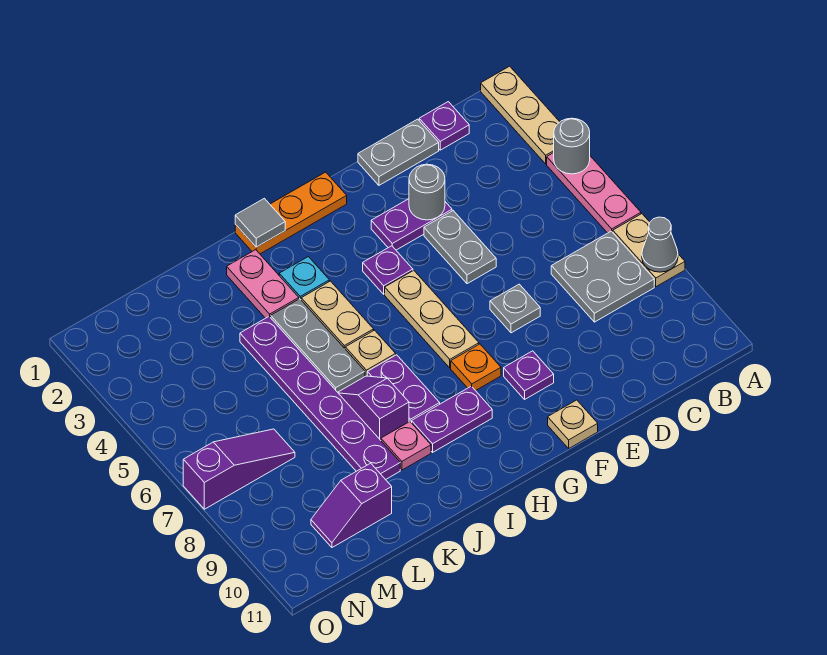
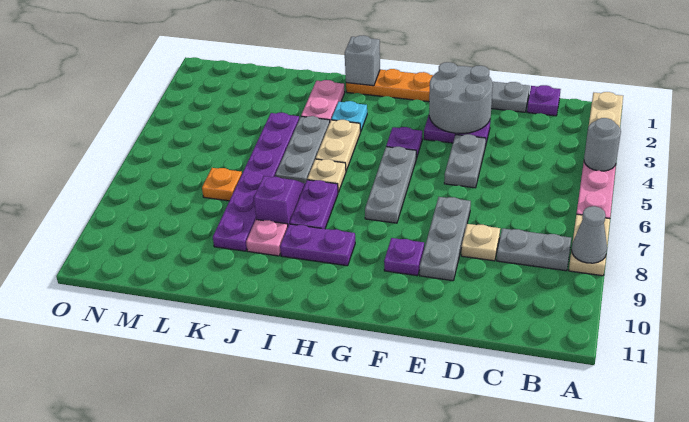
grey 2x2 plate [551,231,654,322] -> grey 1x2 plate [497,228,571,271]
grey 1x1 round brick [409,164,445,220] -> grey 2x2 round brick [429,62,493,133]
grey 1x1 plate [490,284,540,333] -> grey 1x3 plate [420,197,471,281]
tan 1x1 plate [548,400,598,448] -> tan 1x1 plate moved to [461,224,500,261]
tan 1x3 plate [385,270,479,368] -> grey 1x3 plate [365,147,416,223]
orange 1x1 plate [451,344,501,391] -> orange 1x1 plate moved to [202,168,242,201]
grey 1x1 tile [235,198,285,247] -> grey 1x1 brick [345,35,380,86]
purple 1x2 slope [311,463,392,547] -> none
purple 1x3 slope [183,429,295,509] -> none

